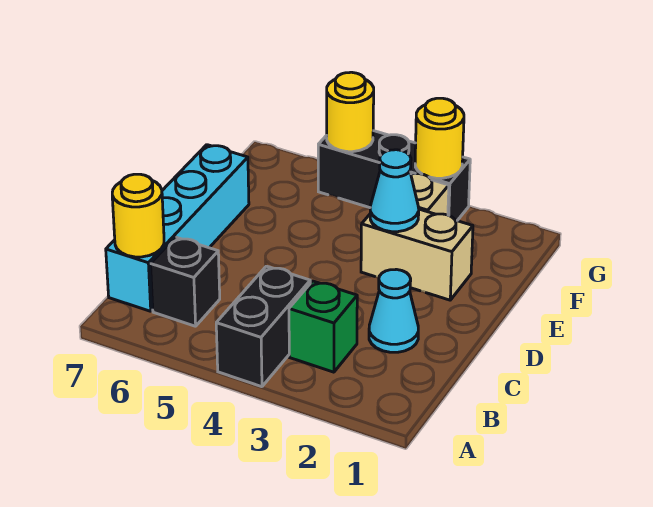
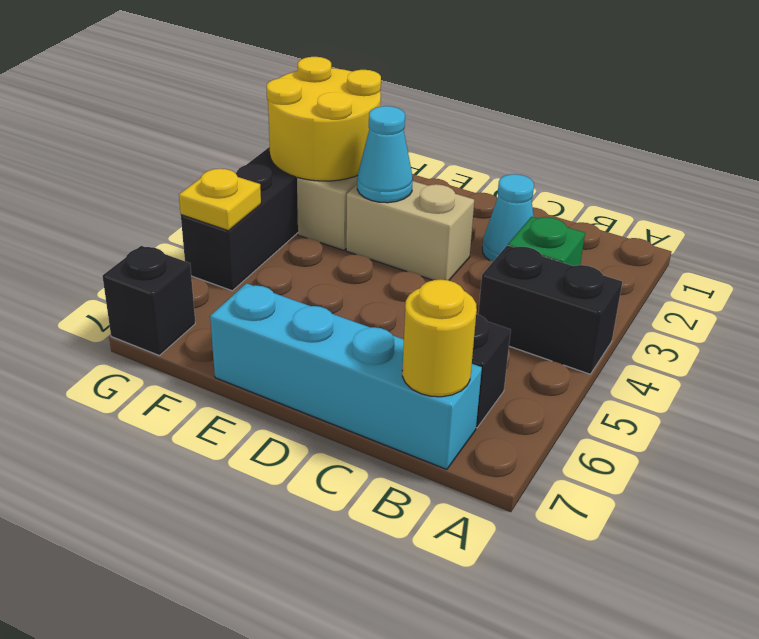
tan 1x2 brick [361,209,473,300] -> tan 1x2 brick turned to [346,181,474,280]
yellow 1x1 round brick [415,98,464,178] -> yellow 2x2 round brick [267,57,381,181]
yellow 1x1 round brick [327,72,374,152] -> yellow 1x1 plate [179,169,261,231]
none -> black 1x1 brick [103,246,195,355]

